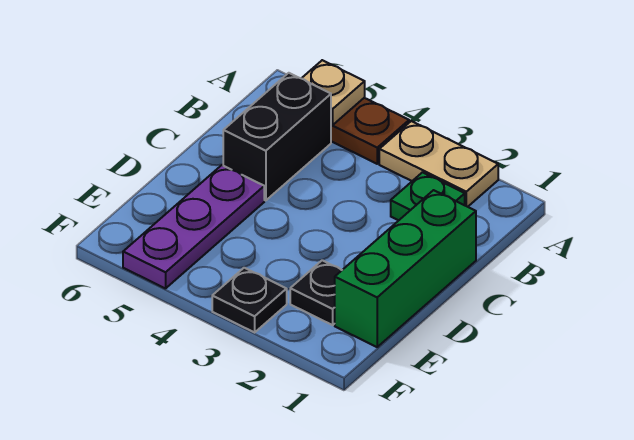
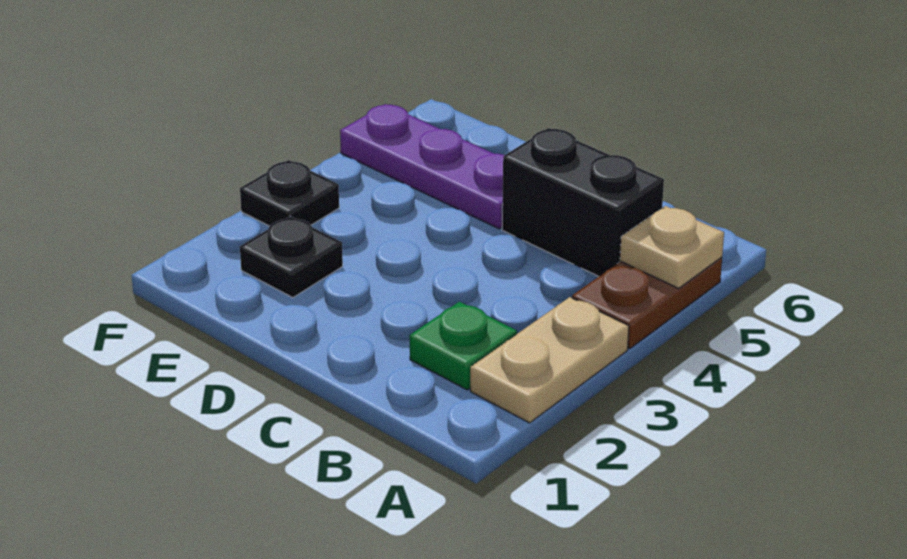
green 1x3 brick [335,190,476,347] -> none

